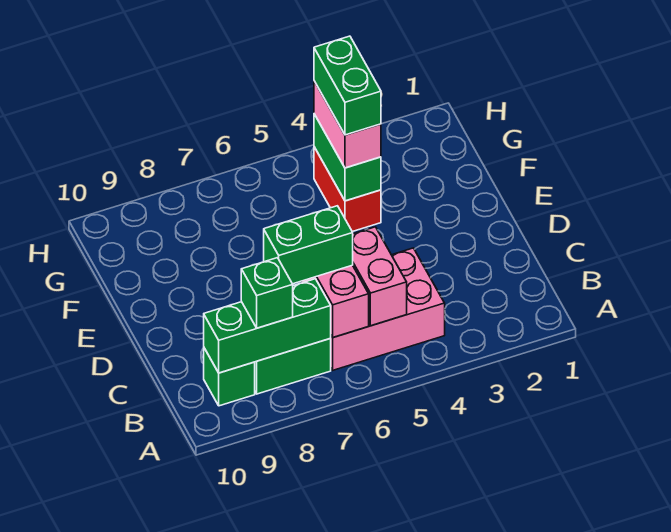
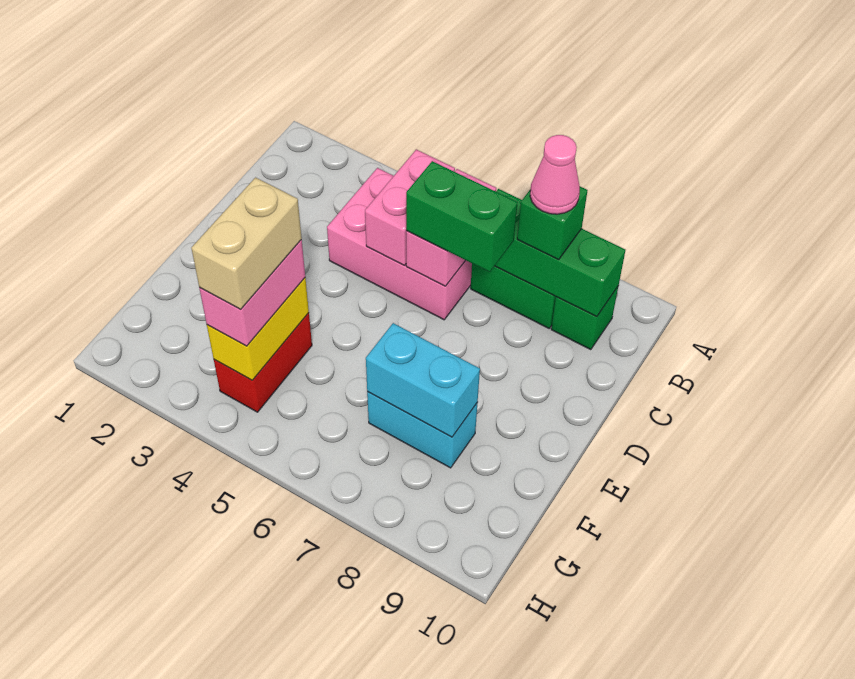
none -> pink 1x1 cone [530,135,580,214]
green 1x2 brick [314,114,381,201] -> yellow 1x2 brick [207,278,309,380]
green 1x2 brick [314,36,381,135] -> tan 1x2 brick [191,178,302,309]
none -> cyan 1x2 brick [367,392,478,468]
none -> cyan 1x2 brick [366,323,480,437]

